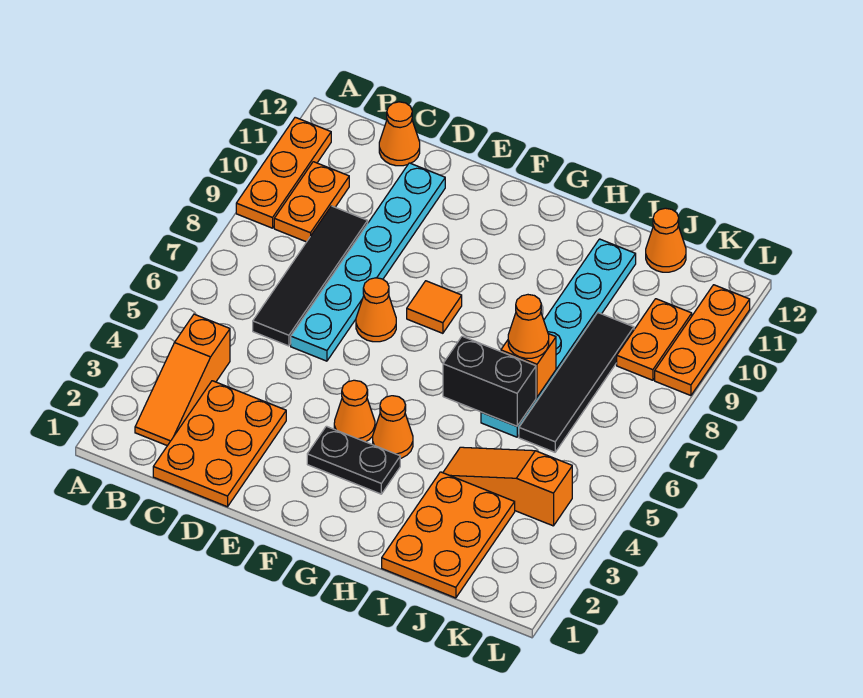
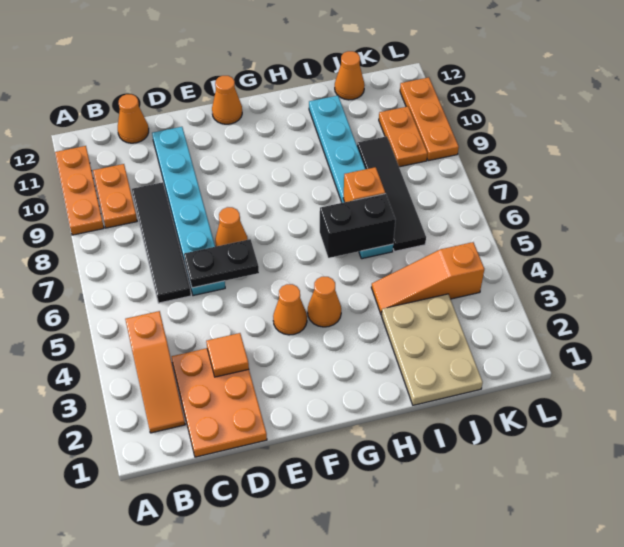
black 1x2 plate [307,426,400,494] -> black 1x2 plate moved to [184,239,259,288]
orange 1x1 tile [407,281,462,333] -> orange 1x1 tile moved to [206,333,249,377]
orange 2x3 plate [382,472,515,598] -> tan 2x3 plate [381,294,483,405]
orange 1x1 cone [508,295,549,358] -> orange 1x1 cone moved to [212,76,242,124]

